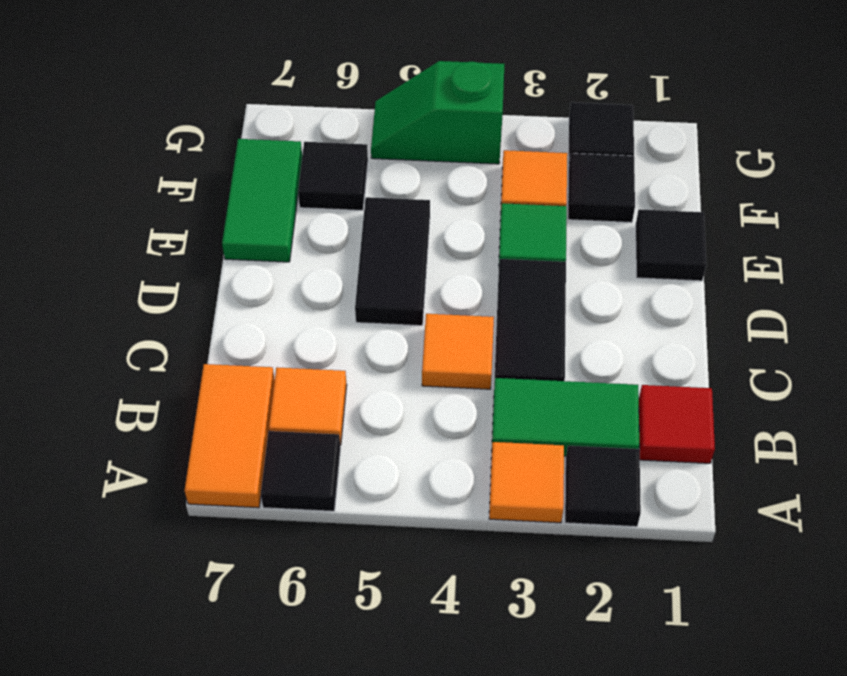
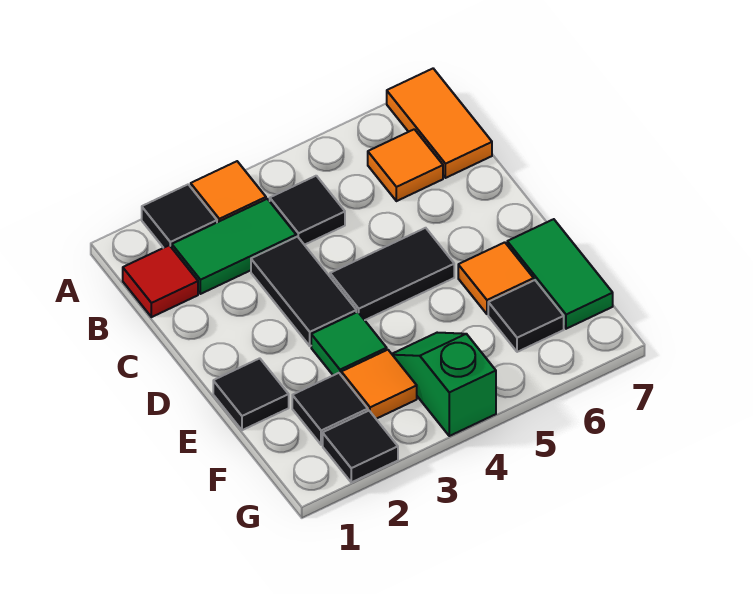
black 1x1 tile [261,431,341,511] -> black 1x1 tile moved to [270,176,345,245]
orange 1x1 tile [422,314,494,389] -> orange 1x1 tile moved to [458,242,534,314]
black 1x2 tile [355,197,430,326] -> black 1x2 tile turned to [330,228,454,320]
green 1x2 slope [371,61,505,164] -> green 1x2 slope turned to [392,333,496,436]

